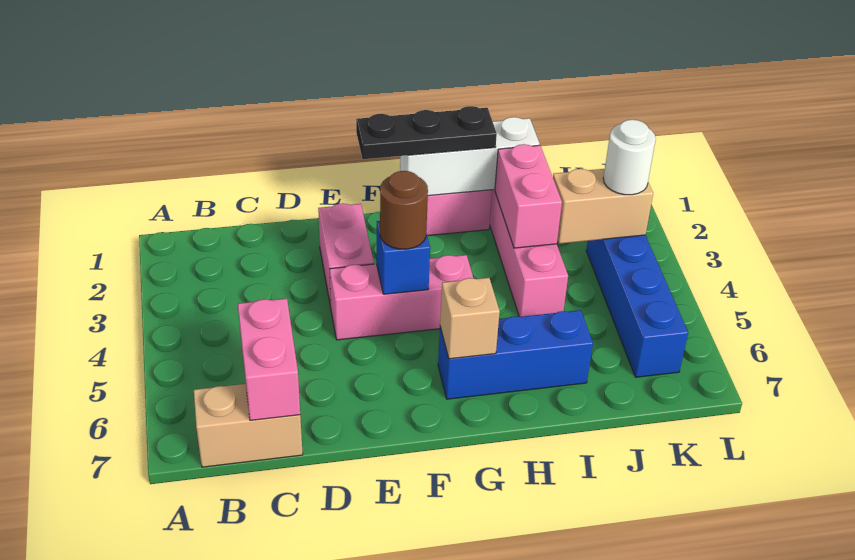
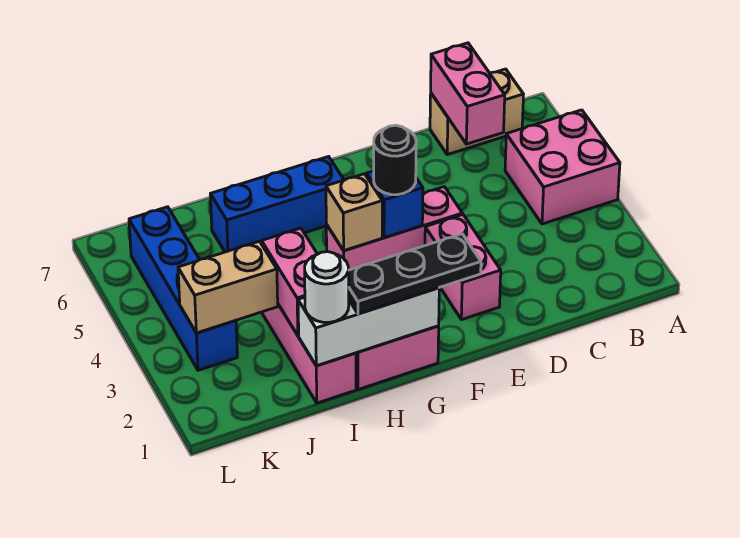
none -> pink 2x2 brick [505,110,620,224]
brown 1x1 round brick [380,171,428,249] -> black 1x1 round brick [374,125,416,195]
tan 1x1 brick [440,278,500,359] -> tan 1x1 brick moved to [326,174,382,250]
white 1x1 round brick [603,120,656,195] -> white 1x1 round brick moved to [305,252,349,323]

